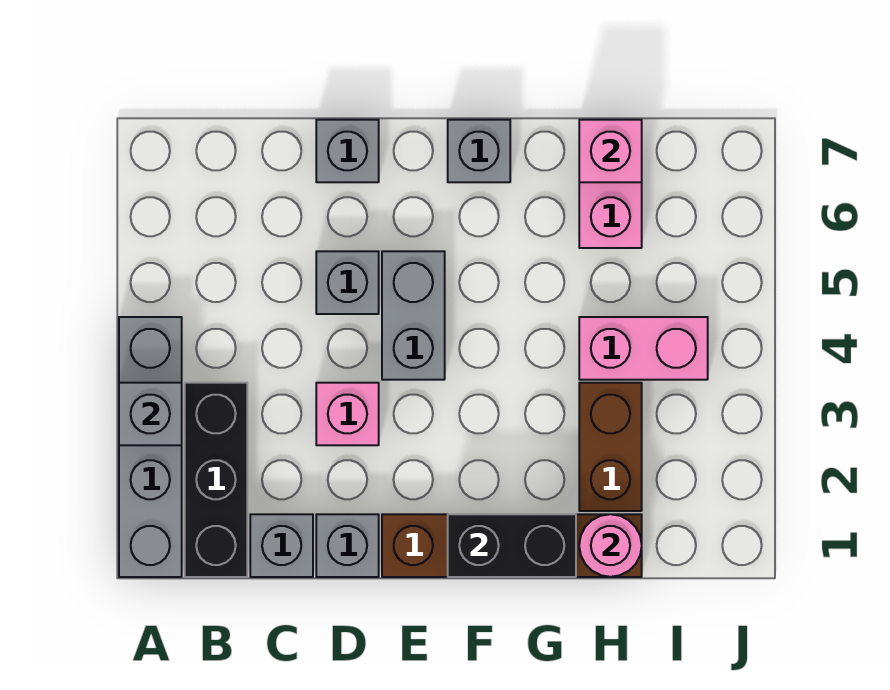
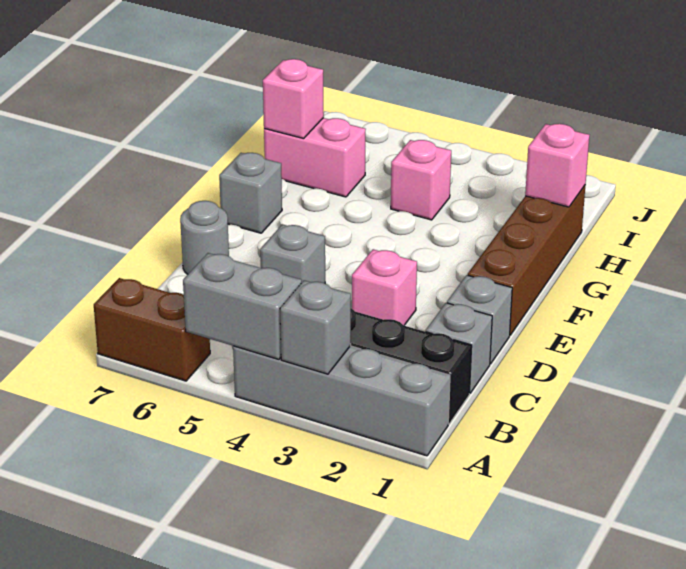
grey 1x1 brick [316,120,379,182] -> grey 1x1 round brick [180,201,229,274]
grey 1x2 brick [382,251,445,380] -> grey 1x2 brick moved to [183,253,302,359]
black 1x2 brick [448,514,576,577] -> none
pink 1x1 round brick [579,514,642,577] -> pink 1x1 brick [525,124,590,207]
brown 1x2 brick [579,383,642,511] -> brown 1x2 brick moved to [94,278,210,381]
pink 1x2 brick [579,317,708,380] -> pink 1x1 brick [391,140,451,220]

